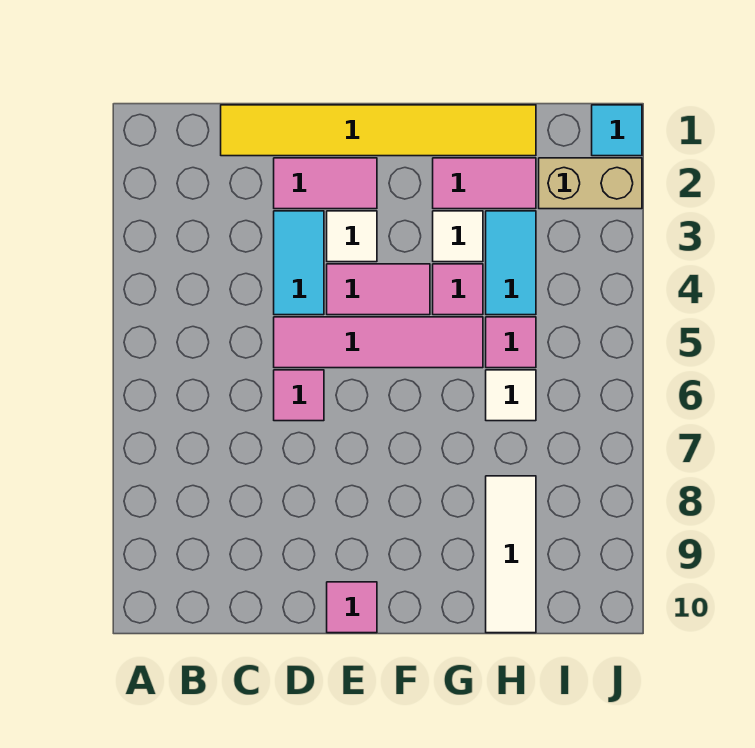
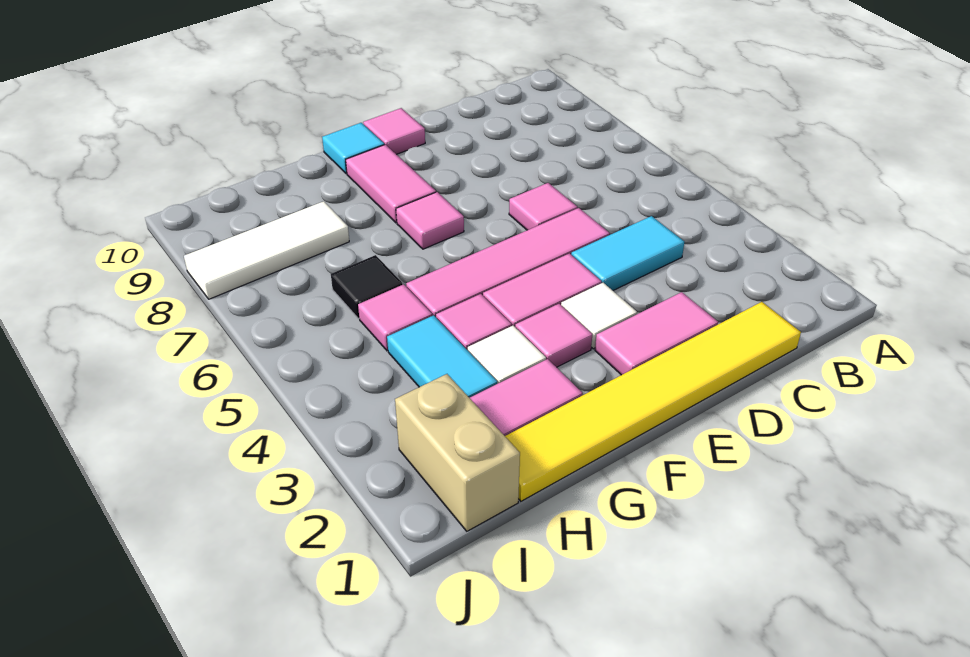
cyan 1x2 tile [274,211,324,315] -> cyan 1x2 tile turned to [571,216,684,290]
none -> pink 1x1 tile [515,304,592,367]
none -> pink 1x1 tile [396,192,464,249]
none -> pink 1x2 tile [346,145,436,223]
white 1x1 tile [486,370,536,421] -> black 1x1 tile [331,255,403,319]
white 1x3 tile [486,476,536,633] -> white 1x3 tile turned to [184,201,349,299]
tan 1x2 brick [539,158,642,209] -> tan 1x2 brick turned to [395,374,520,531]
cyan 1x1 tile [592,105,642,156] -> cyan 1x1 tile moved to [322,123,384,174]

